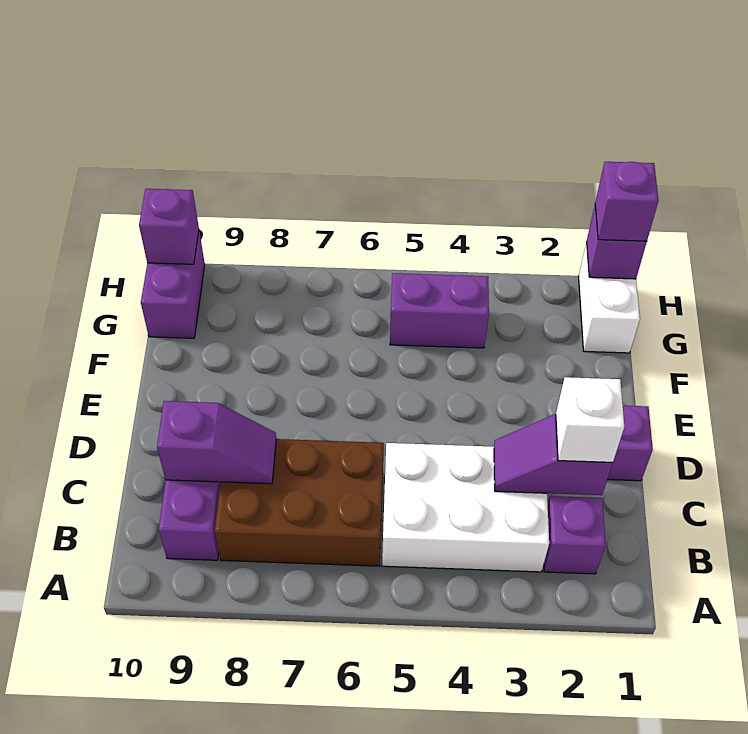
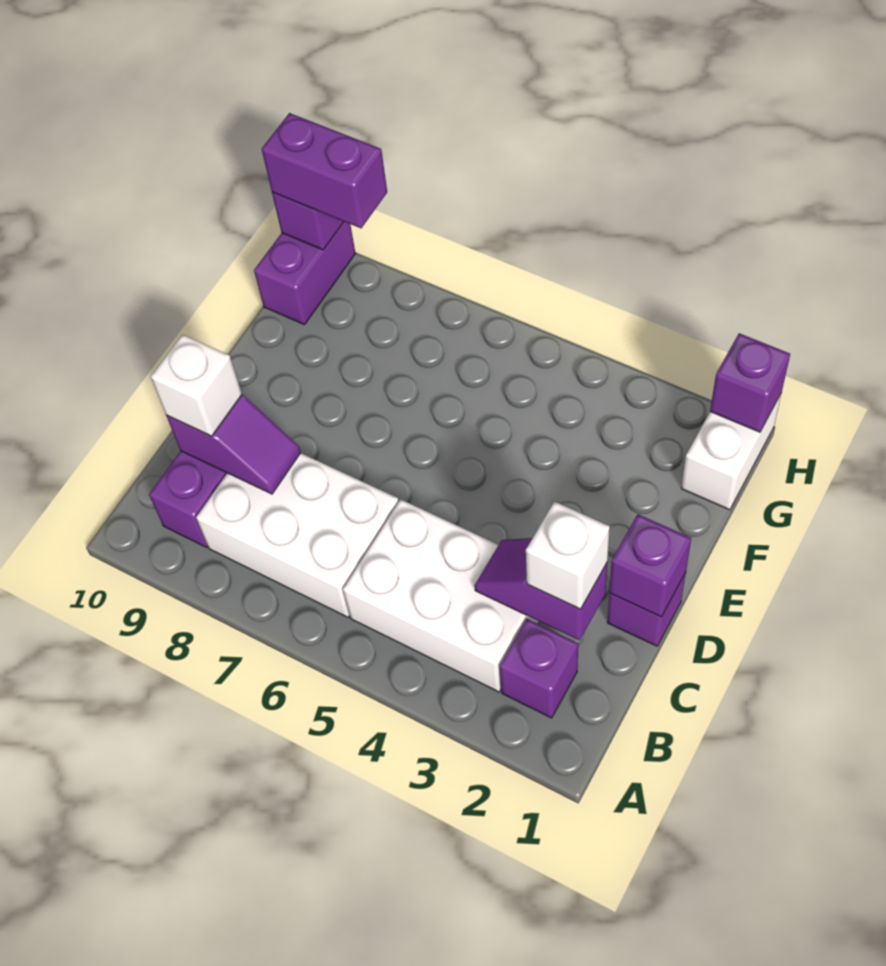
brown 2x3 brick [215,439,384,566] -> white 2x3 brick [196,453,399,617]
none -> white 1x1 brick [151,334,242,436]
purple 1x2 brick [390,273,489,348] -> purple 1x2 brick moved to [262,113,387,228]
purple 1x1 brick [595,162,659,241] -> purple 1x1 brick moved to [609,514,691,617]

